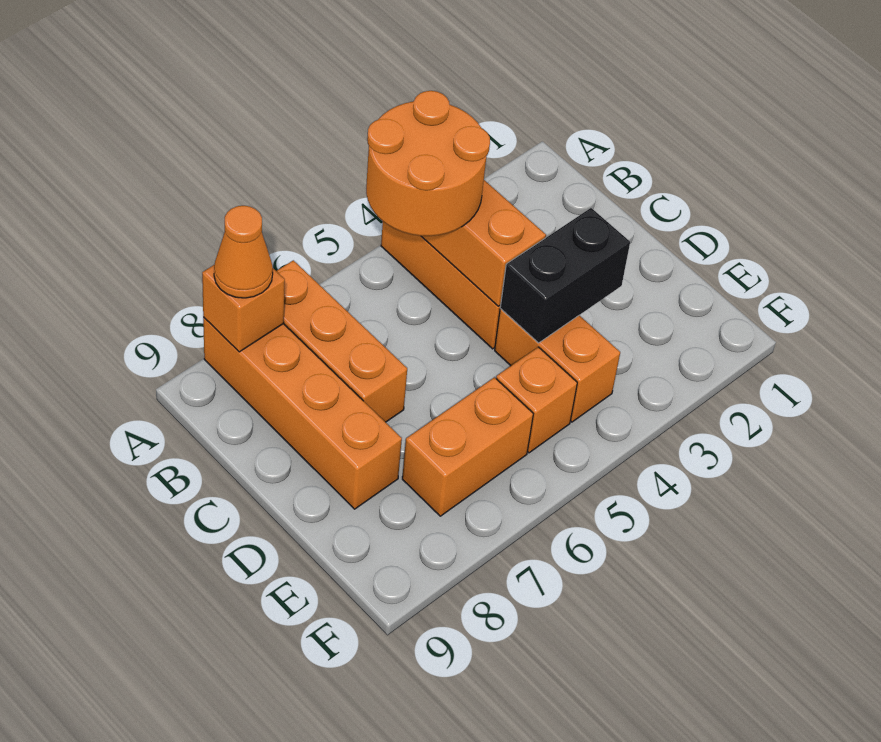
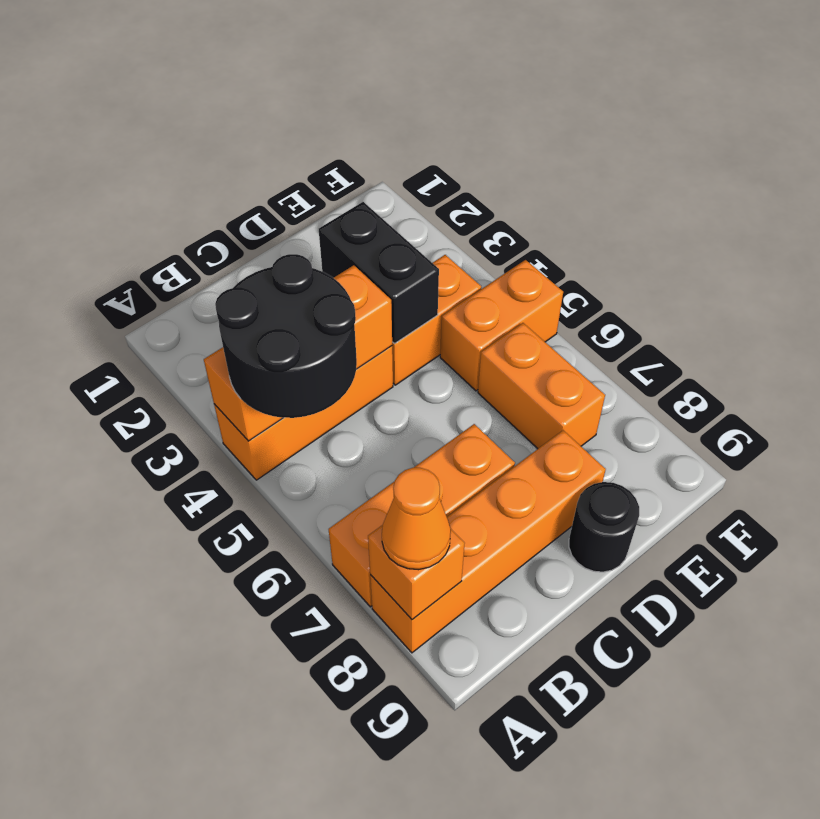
orange 2x2 round brick [366,91,490,236] -> black 2x2 round brick [215,254,357,418]
none -> black 1x1 round brick [569,482,639,572]
orange 1x1 brick [496,347,577,453] -> orange 1x2 brick [440,260,563,391]

